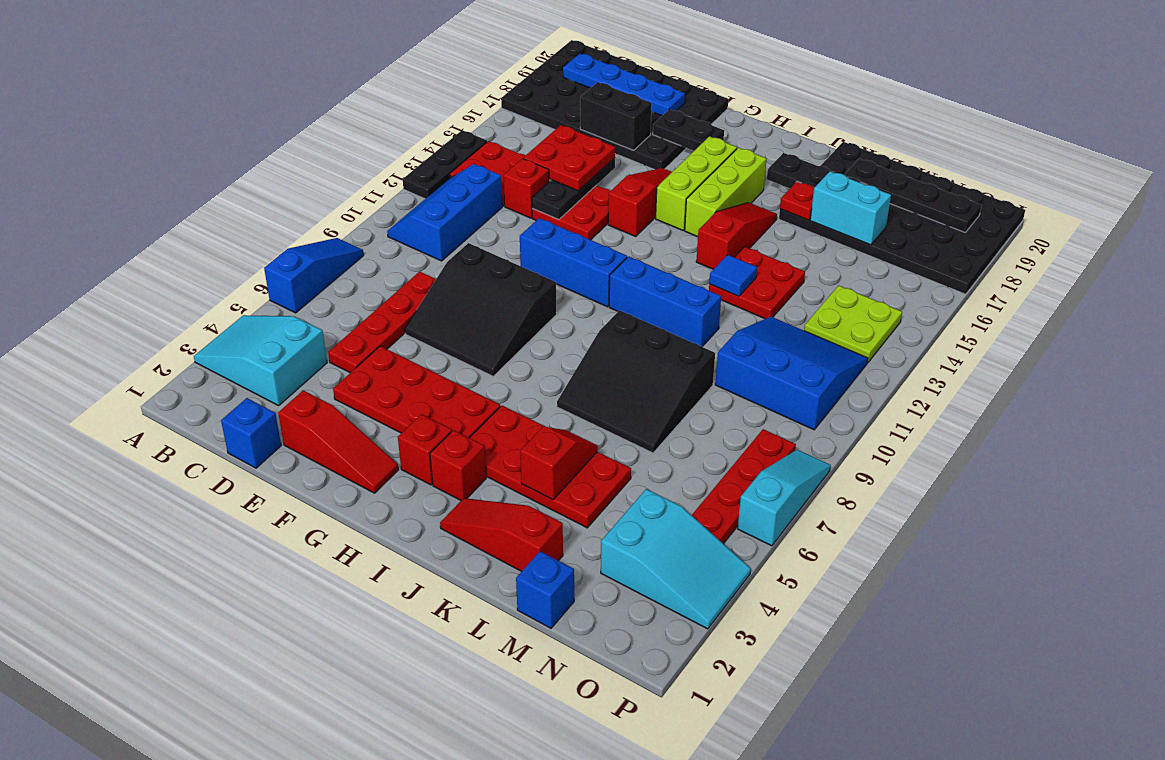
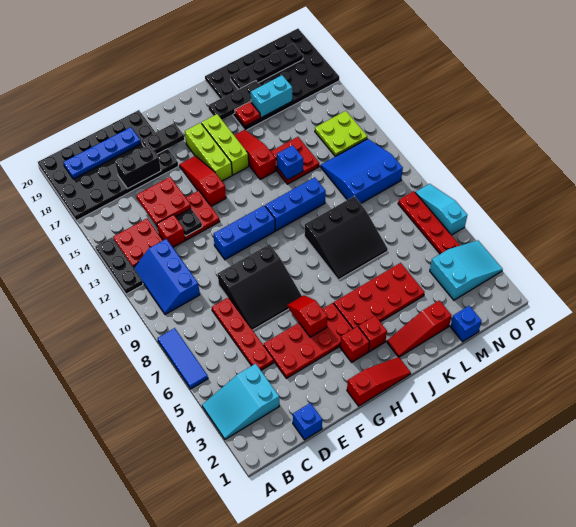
blue 1x3 slope [264,238,364,313] -> blue 1x3 tile [158,328,208,389]
red 1x3 slope [278,390,398,493] -> red 1x3 slope moved to [347,357,411,406]
red 1x2 slope [520,426,598,500] -> red 1x2 slope moved to [287,295,328,337]
blue 1x1 tile [709,255,757,296] -> blue 1x1 brick [277,145,303,180]

